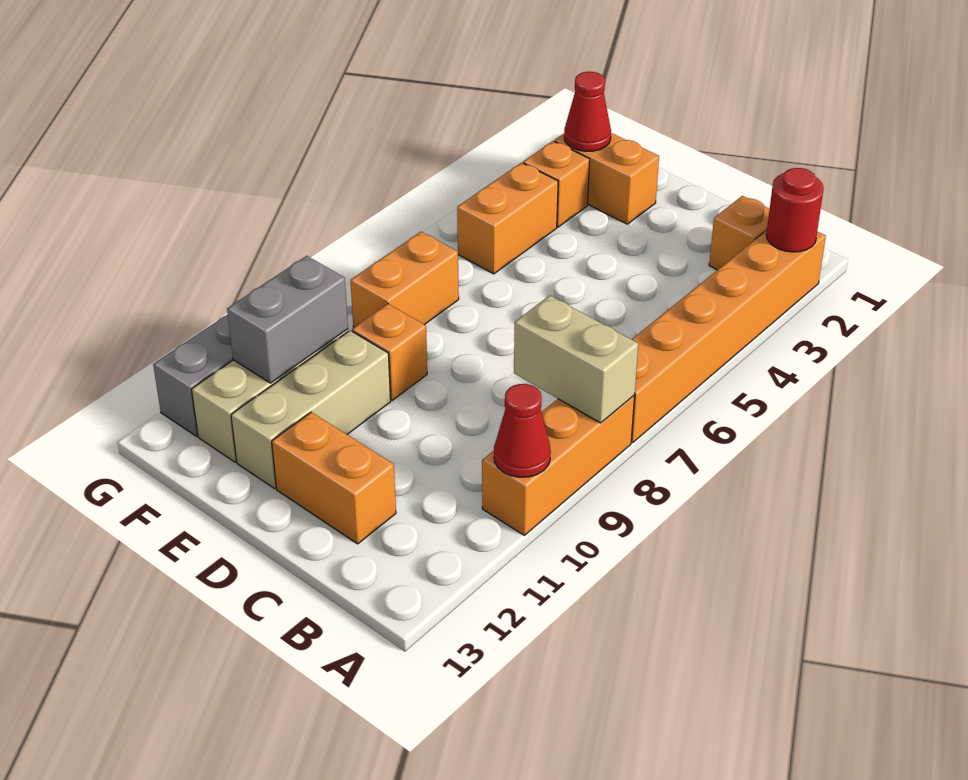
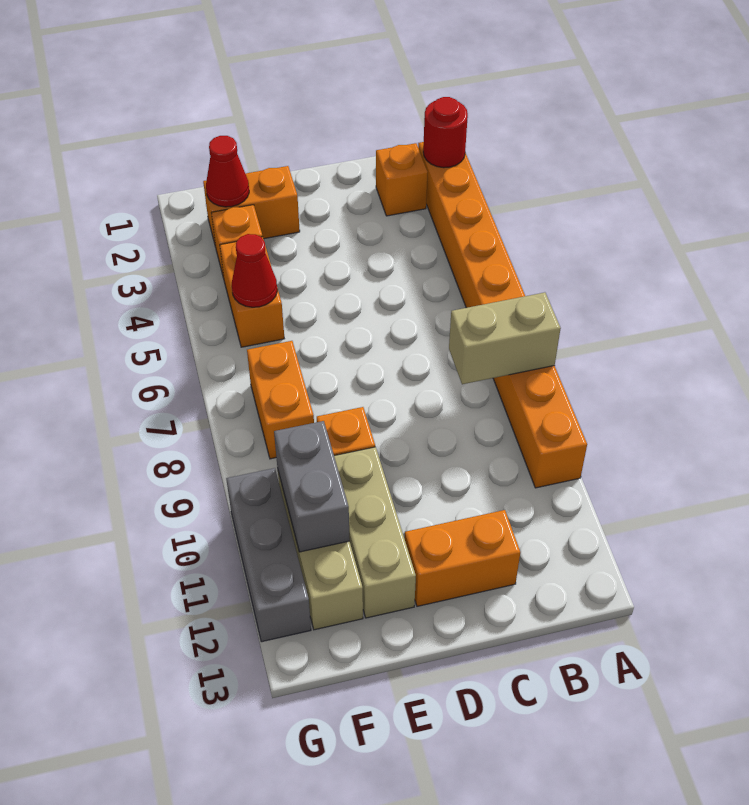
red 1x1 cone [494,384,551,477] -> red 1x1 cone moved to [232,234,277,307]

